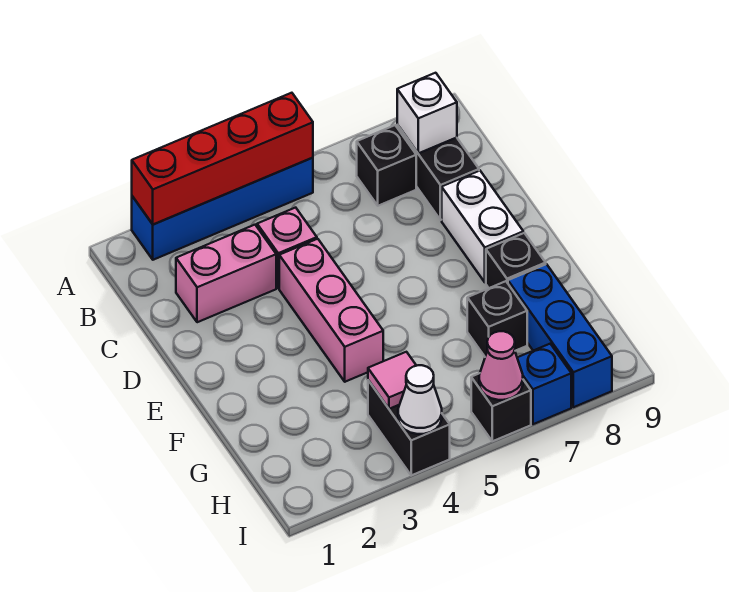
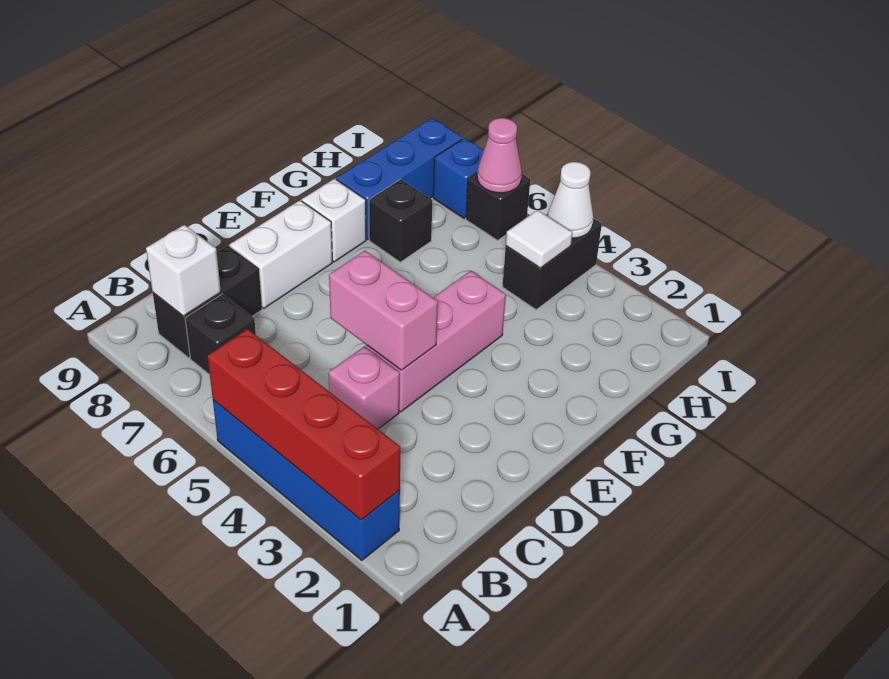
pink 1x2 brick [176,225,276,322] -> pink 1x2 brick moved to [329,251,438,370]
black 1x1 brick [486,233,546,288] -> white 1x1 brick [302,179,366,262]
pink 1x1 tile [368,352,416,409] -> white 1x1 tile [506,210,572,268]

